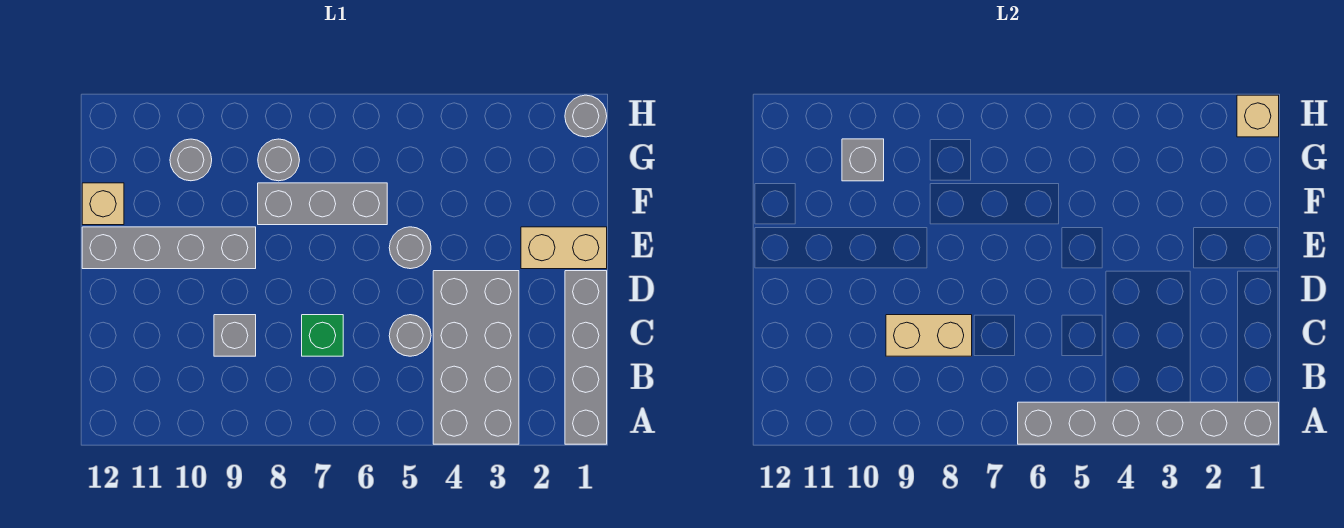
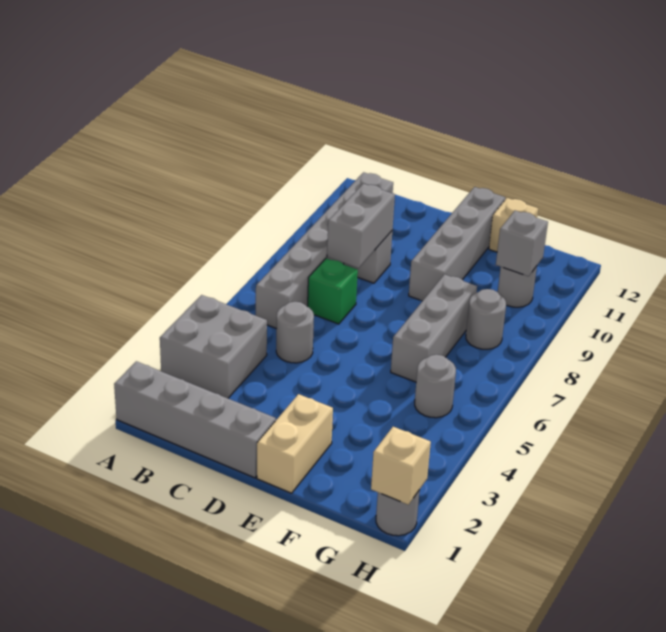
grey 1x6 brick [1018,402,1279,444] -> grey 1x6 brick moved to [256,172,393,329]
grey 2x4 brick [433,271,519,444] -> grey 2x2 brick [160,295,267,398]
tan 1x2 brick [886,315,972,356] -> grey 1x2 brick [327,184,395,268]
grey 1x1 round brick [389,227,431,269] -> grey 1x1 round brick moved to [415,355,456,418]

